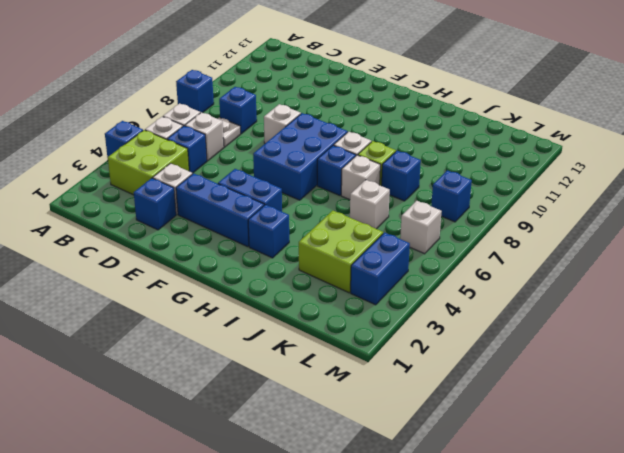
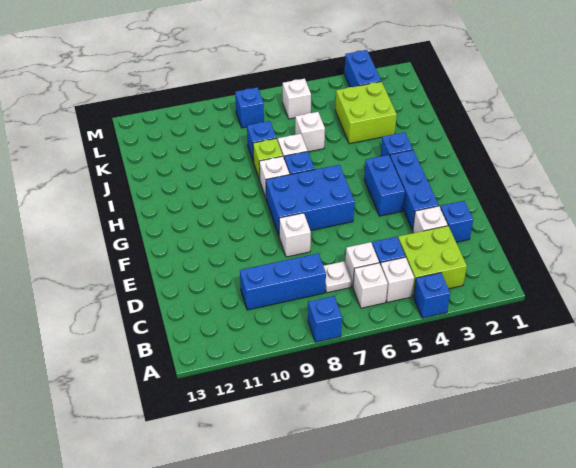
blue 1x1 brick [219,87,257,134] -> blue 1x3 brick [240,253,326,310]
blue 1x2 brick [351,233,410,305] -> blue 1x2 brick turned to [344,50,381,87]

